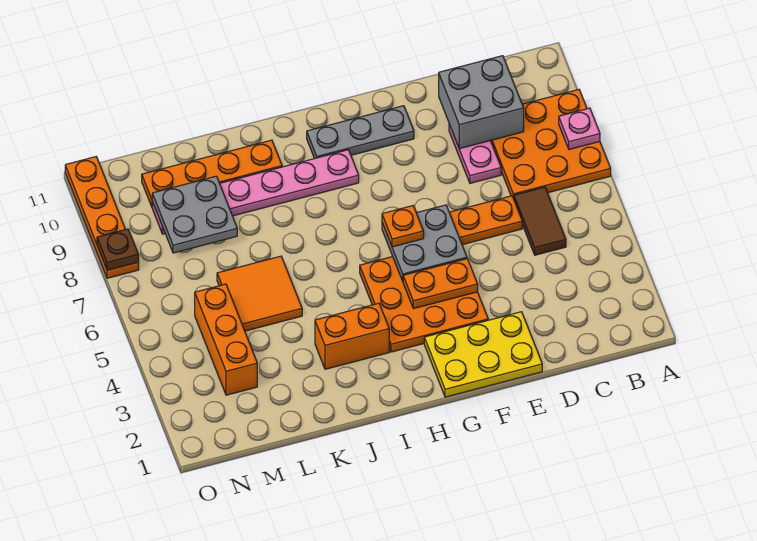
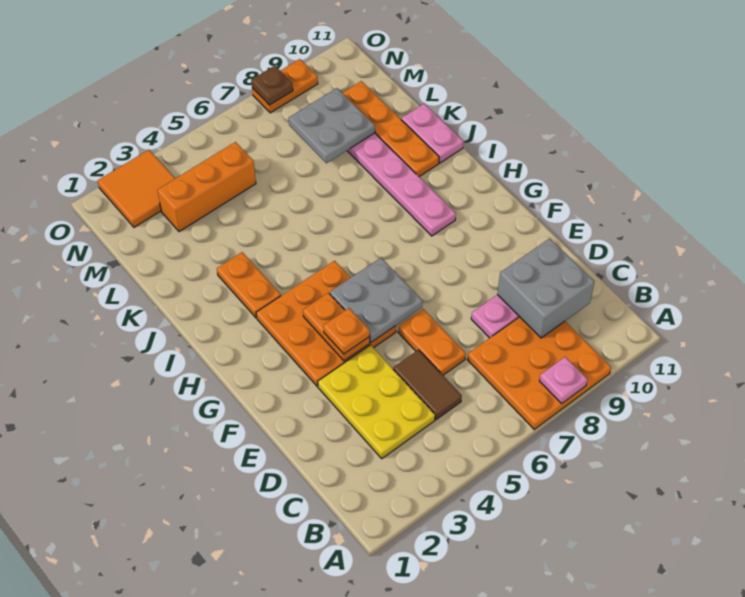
brown 1x2 tile [514,187,566,255] -> brown 1x2 tile turned to [393,350,462,420]
yellow 2x3 plate [424,312,542,397] -> yellow 2x3 plate moved to [318,345,435,459]
grey 1x3 plate [307,106,414,159] -> none
orange 1x1 plate [382,206,424,247] -> orange 1x1 plate moved to [323,308,370,354]
orange 1x2 brick [315,303,389,369] -> orange 1x2 plate [217,252,281,318]
none -> pink 1x2 plate [401,104,463,163]
orange 2x2 tile [217,256,302,331] -> orange 2x2 tile moved to [98,150,175,227]
orange 1x4 plate [65,157,139,278] -> orange 1x2 plate [252,59,318,113]

